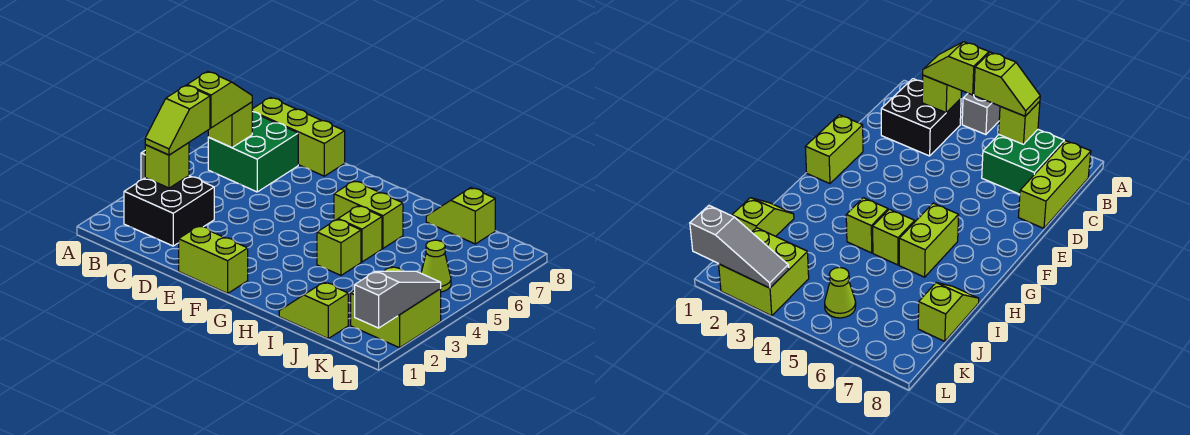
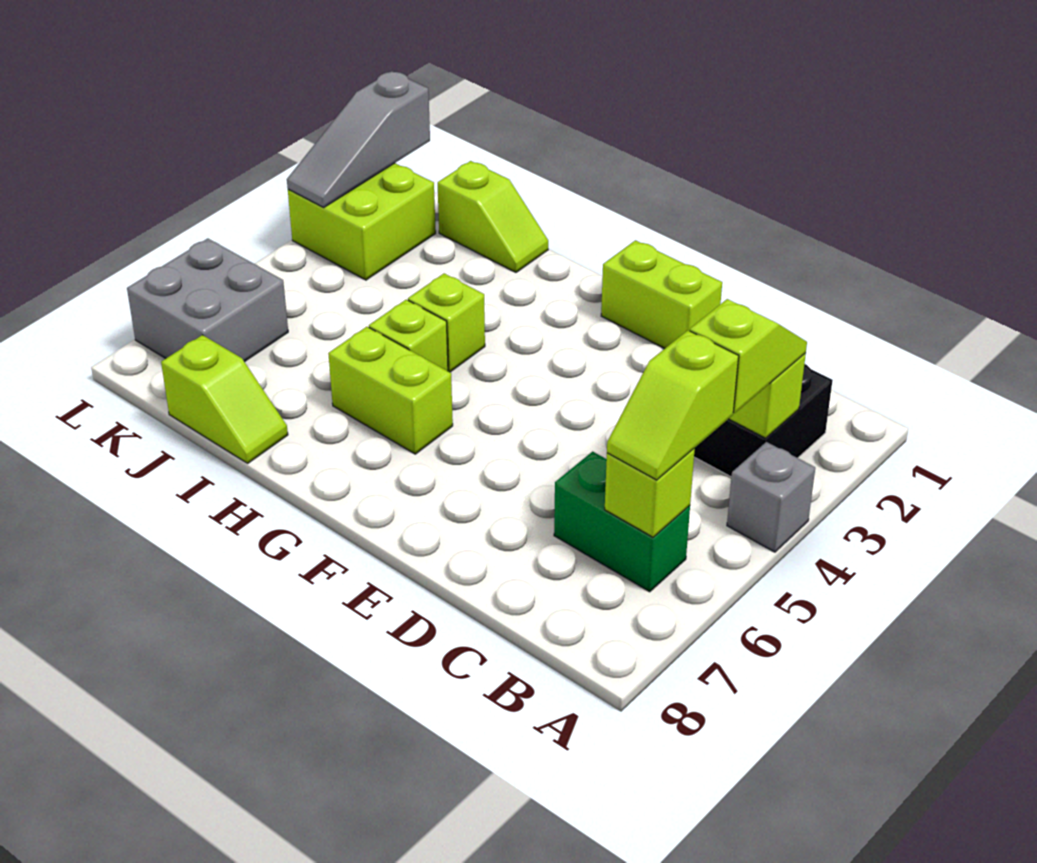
green 2x2 brick [208,112,298,192] -> green 1x2 brick [554,452,690,592]
lime 1x3 brick [252,97,345,176] -> none
lime 1x1 cone [421,240,451,292] -> none
none -> grey 2x2 brick [127,239,288,362]

